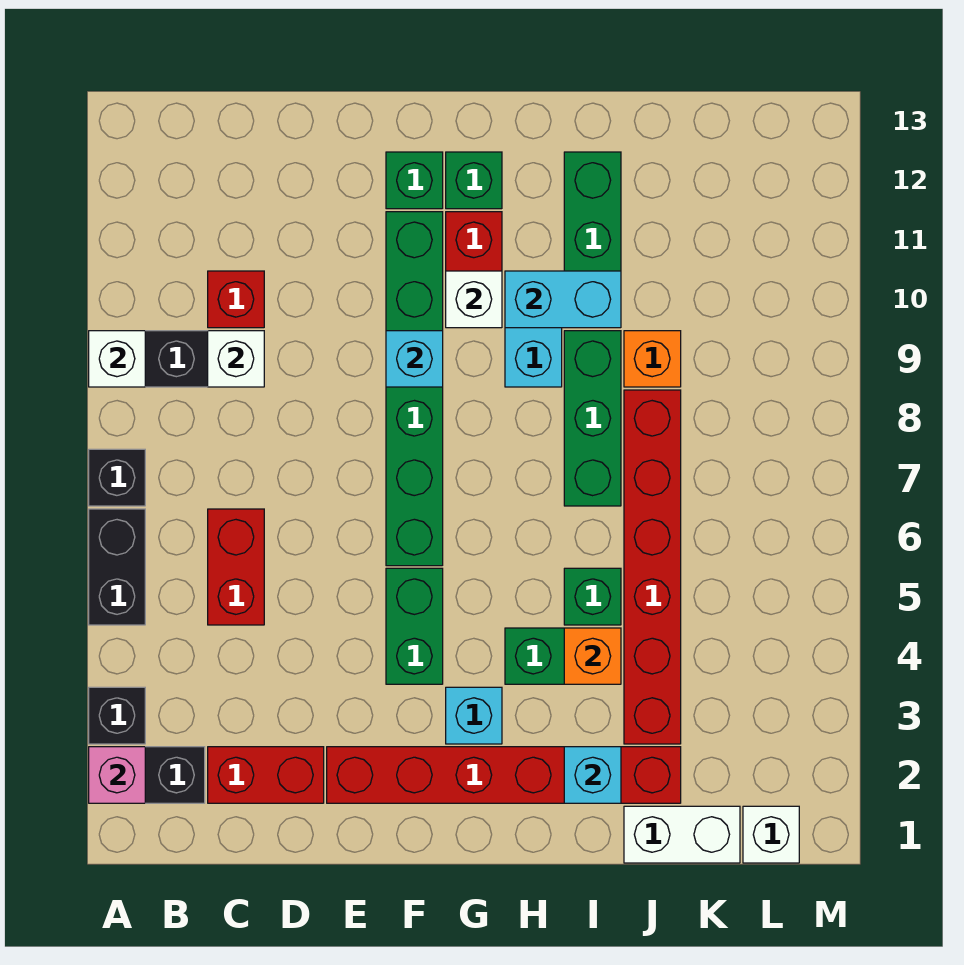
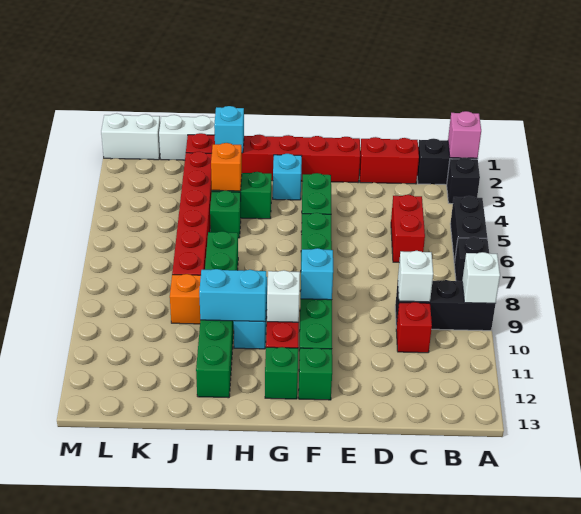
white 1x1 brick [743,806,799,863] -> white 1x2 brick [101,113,160,160]

